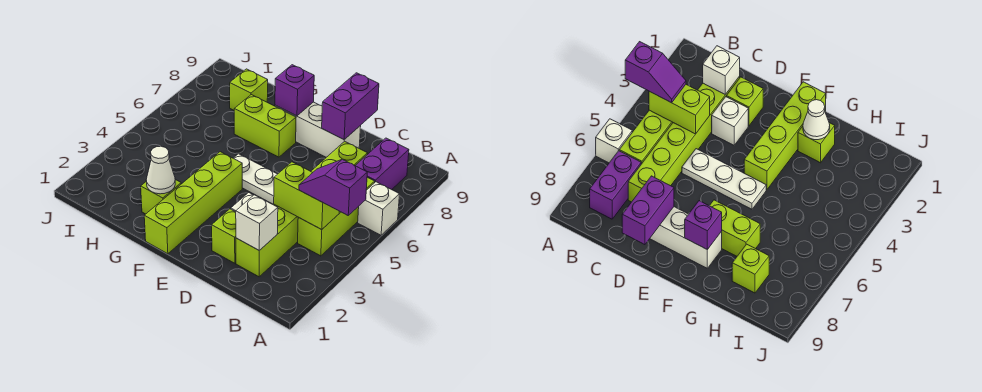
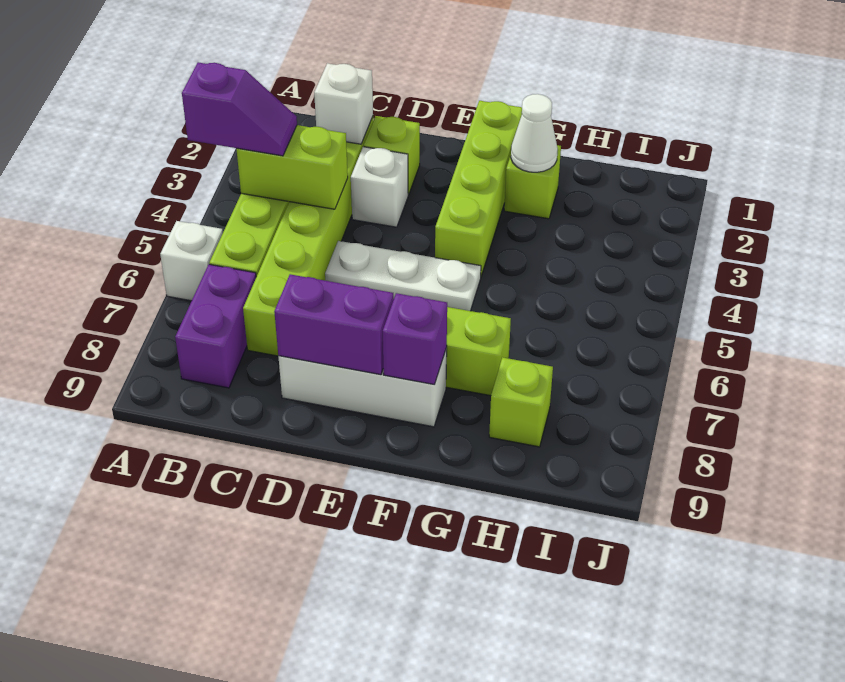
purple 1x2 brick [322,73,379,140] -> purple 1x2 brick turned to [274,274,394,375]

